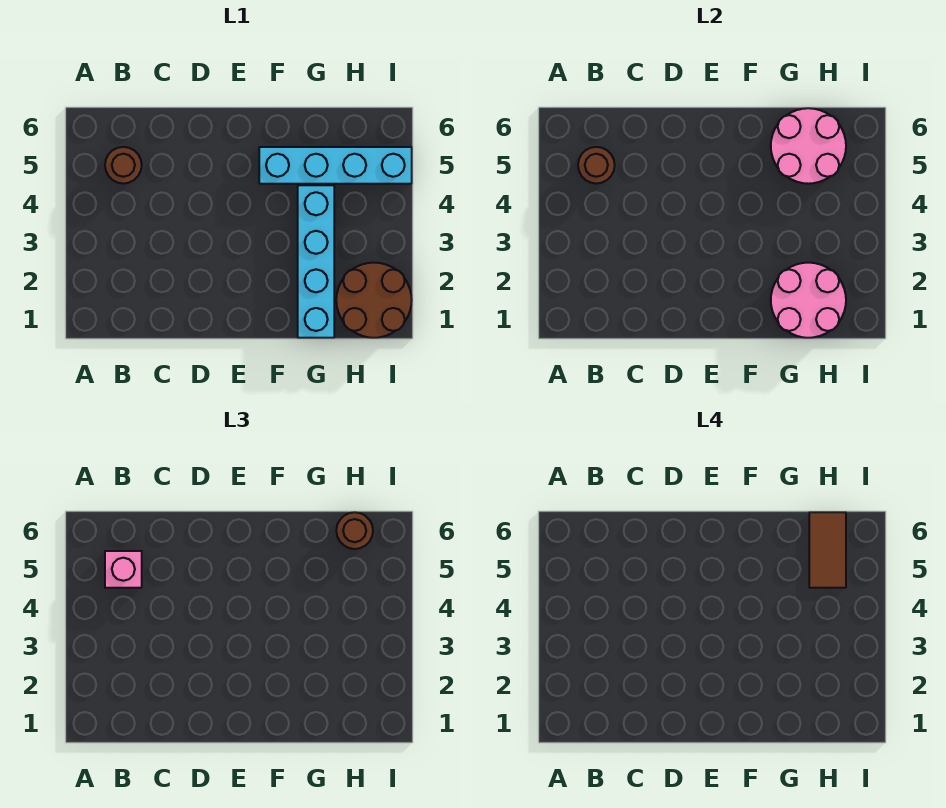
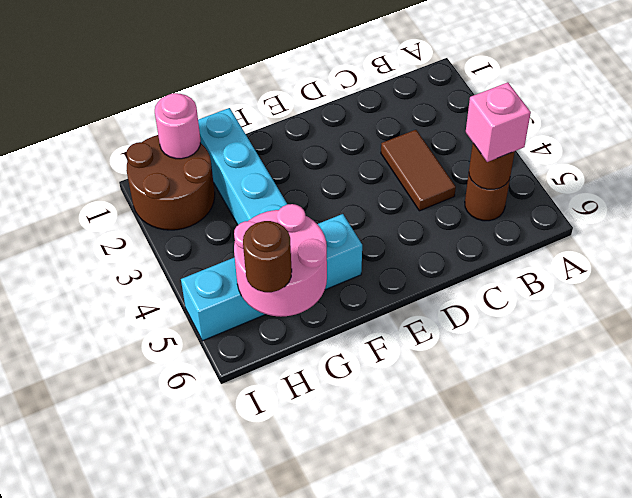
pink 2x2 round brick [771,263,846,338] -> pink 1x1 round brick [155,93,201,159]
brown 1x2 tile [809,512,846,588] -> brown 1x2 tile moved to [381,130,456,211]

